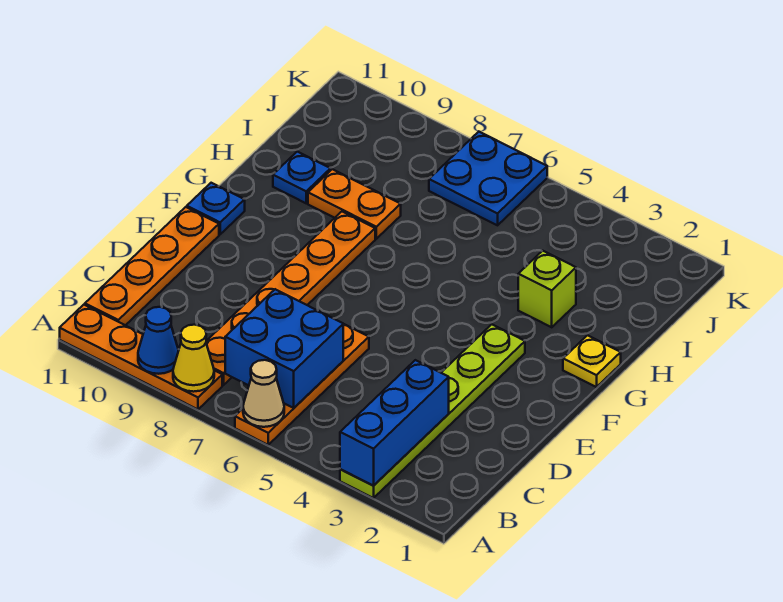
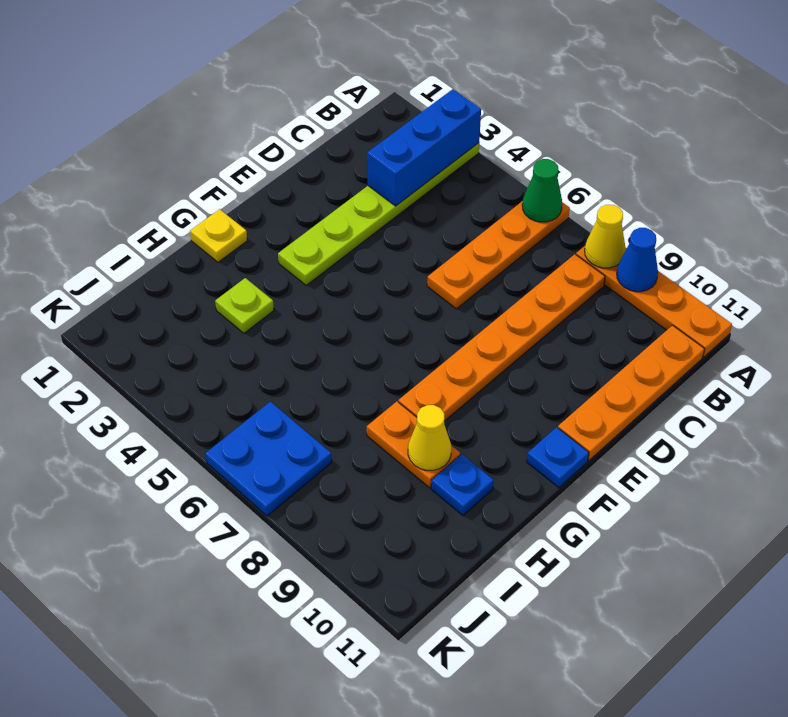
tan 1x1 cone [243,360,284,427] -> green 1x1 cone [522,159,562,222]
blue 2x2 brick [225,289,343,408] -> none
lime 1x1 brick [518,251,576,327] -> lime 1x1 plate [215,278,274,333]
none -> yellow 1x1 cone [408,405,451,470]

